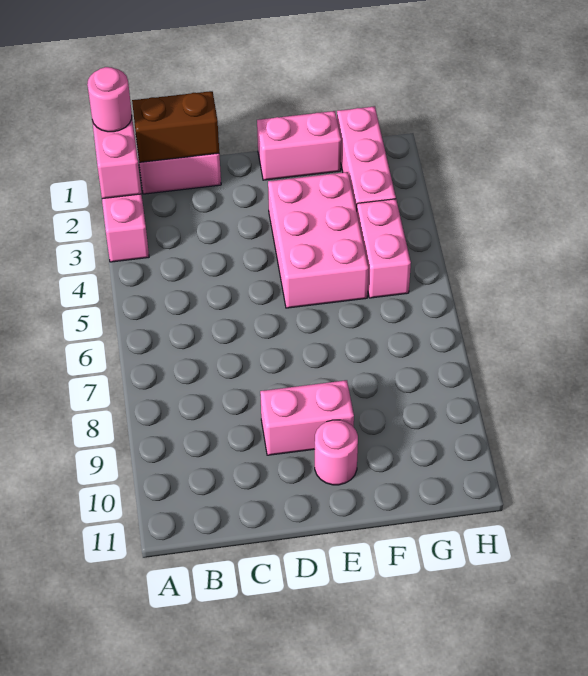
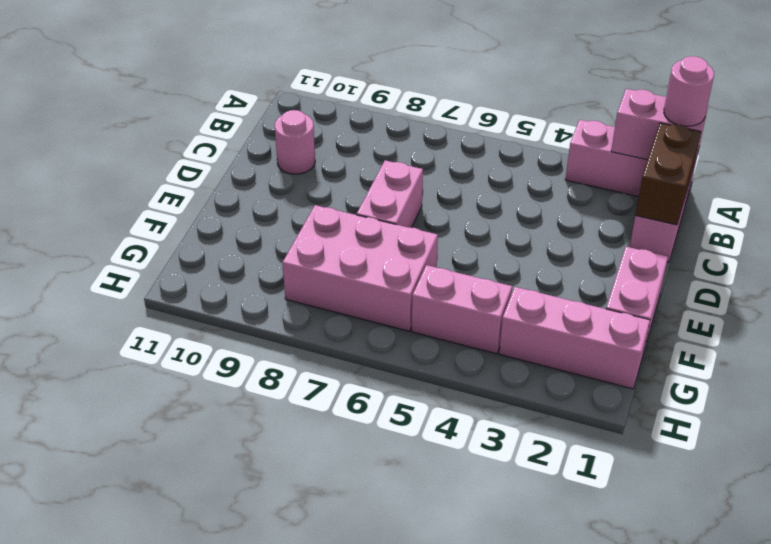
pink 1x2 brick [260,380,354,455] -> pink 1x2 brick moved to [357,160,423,228]
pink 2x3 brick [268,172,369,308] -> pink 2x3 brick moved to [282,205,438,331]
pink 1x1 round brick [315,420,358,485] -> pink 1x1 round brick moved to [275,110,315,174]

